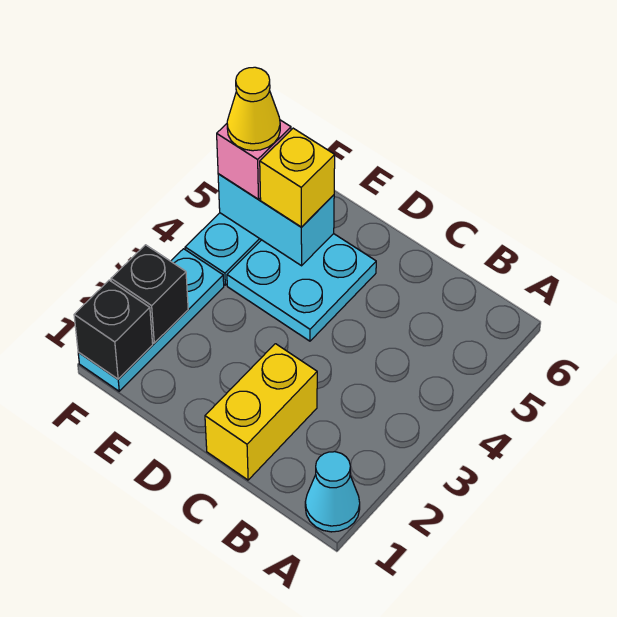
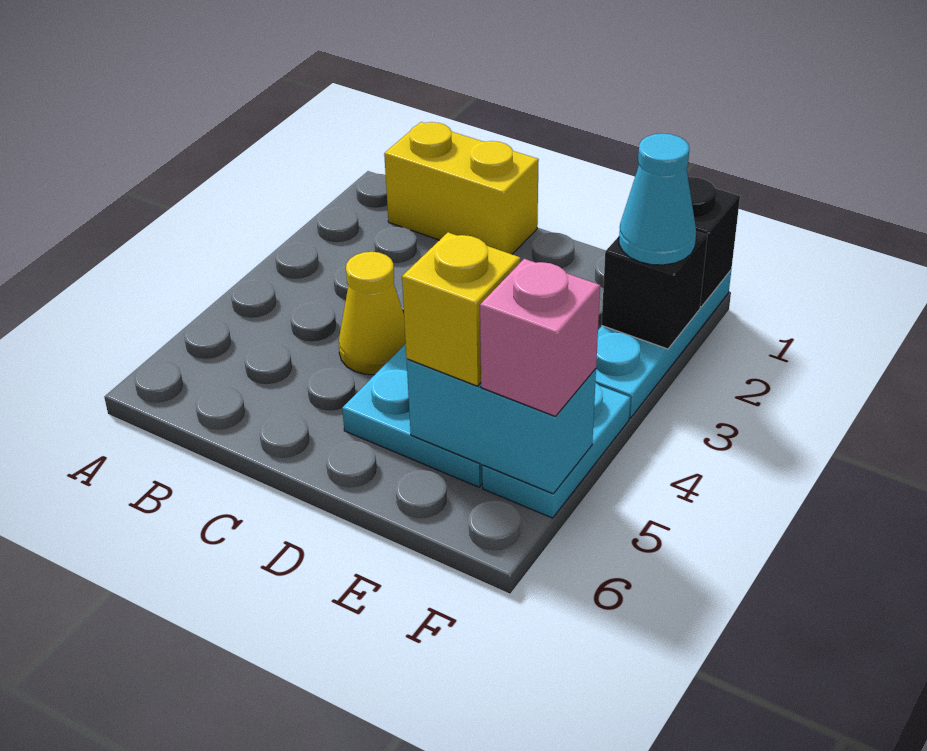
cyan 1x1 cone [305,452,360,532] -> cyan 1x1 cone moved to [619,133,696,265]
yellow 1x2 brick [205,344,317,480] -> yellow 1x2 brick turned to [384,122,539,254]
yellow 1x1 cone [227,67,280,151] -> yellow 1x1 cone moved to [339,252,406,375]

